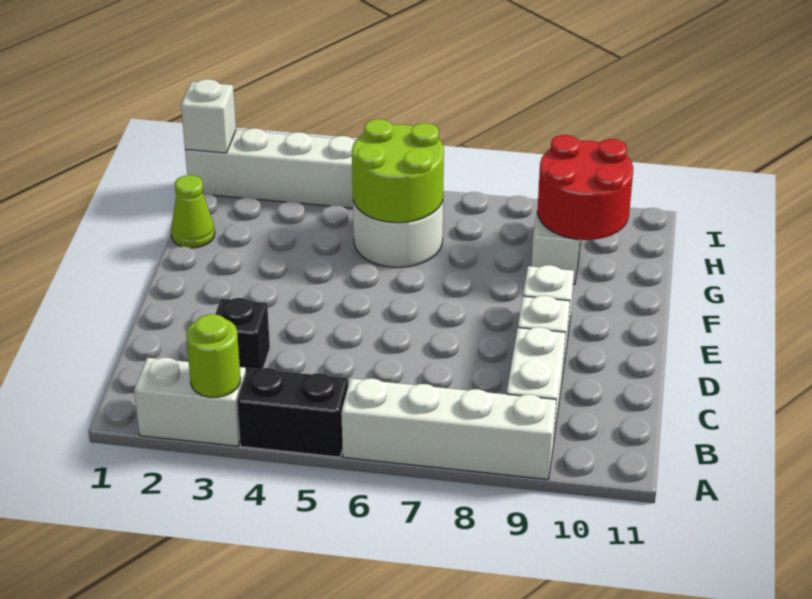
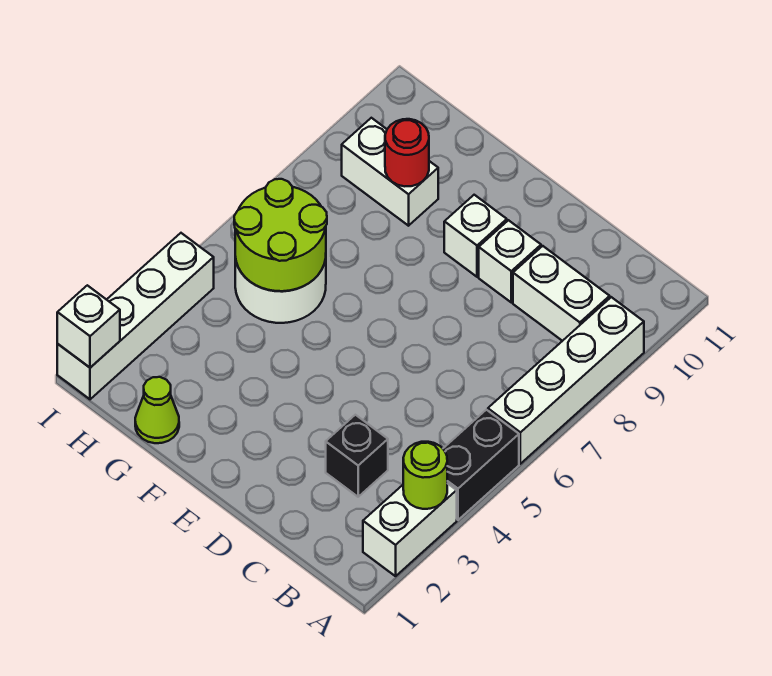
red 2x2 round brick [537,135,633,240] -> red 1x1 round brick [385,119,429,186]

